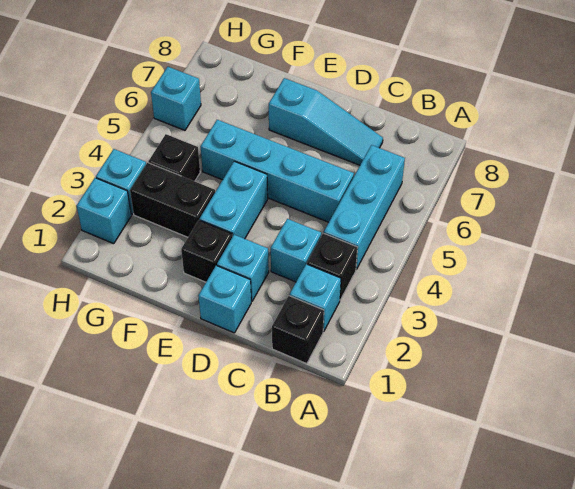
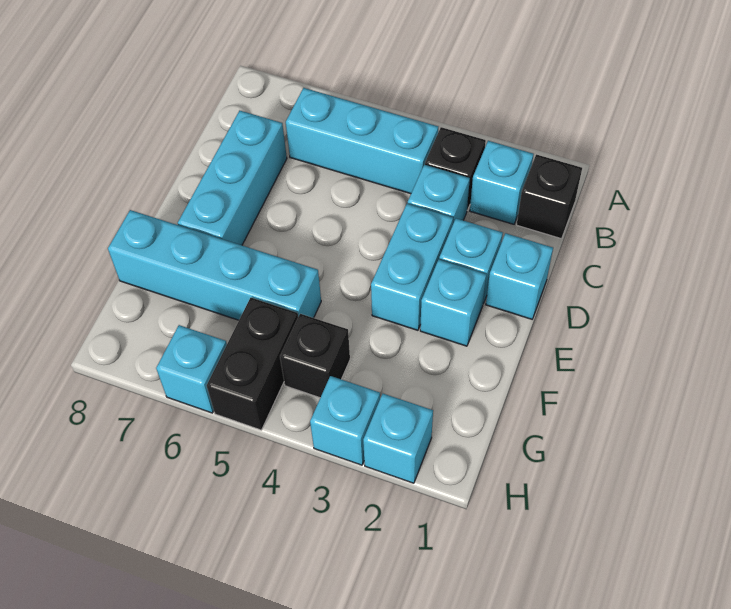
cyan 1x4 brick [201,120,354,222] -> cyan 1x4 brick turned to [108,210,321,320]
cyan 1x3 slope [269,78,383,165] -> cyan 1x3 brick [178,111,287,245]
black 1x1 brick [181,220,232,282] -> cyan 1x1 brick [420,260,486,346]
cyan 1x2 brick [200,161,268,239] -> cyan 1x2 brick turned to [371,204,453,330]
black 1x2 brick [130,163,215,237] -> black 1x2 brick moved to [207,298,298,430]

